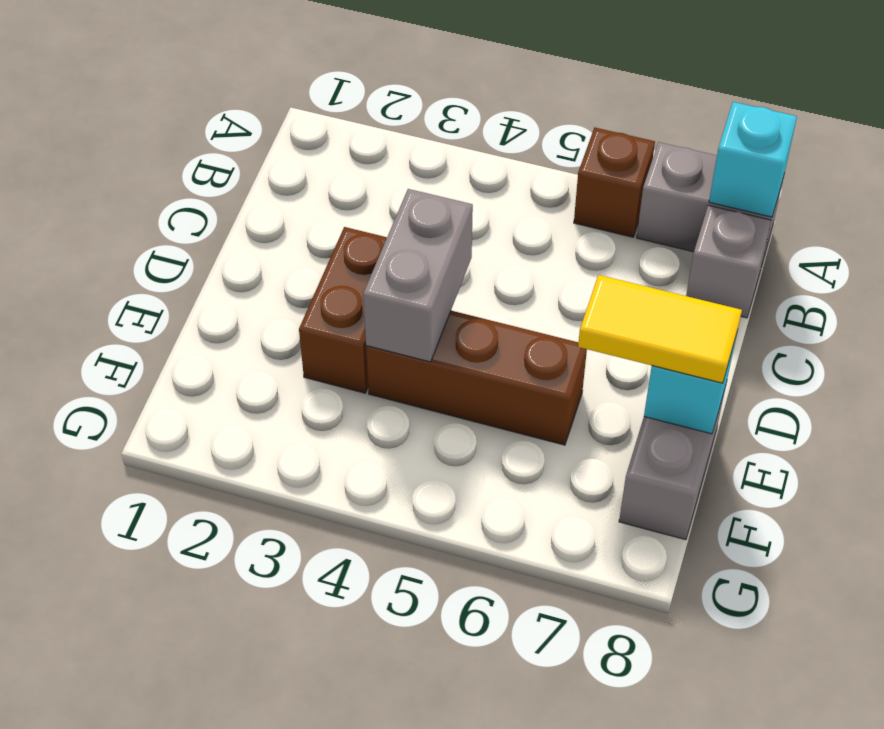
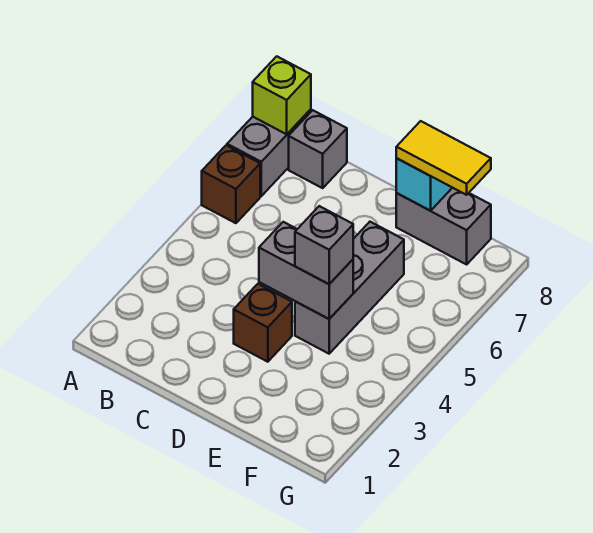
cyan 1x1 brick [709,102,797,217] -> lime 1x1 brick [253,56,311,134]
brown 1x2 brick [299,227,387,393] -> brown 1x1 brick [234,284,292,362]
brown 1x3 brick [366,311,587,445] -> grey 1x3 brick [295,222,404,354]
none -> grey 1x1 brick [295,206,353,284]
yellow 1x2 tile [578,275,742,383] -> yellow 1x2 tile turned to [396,121,491,195]

